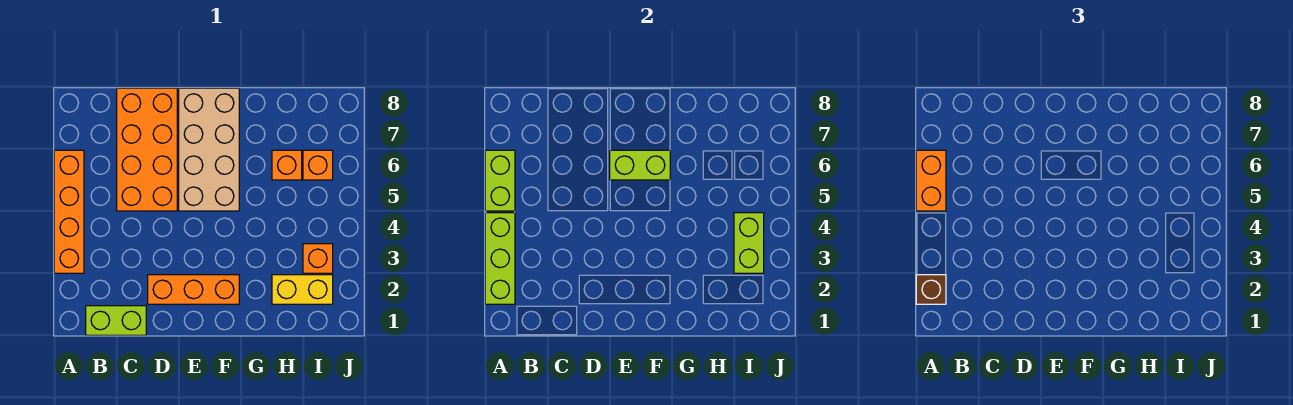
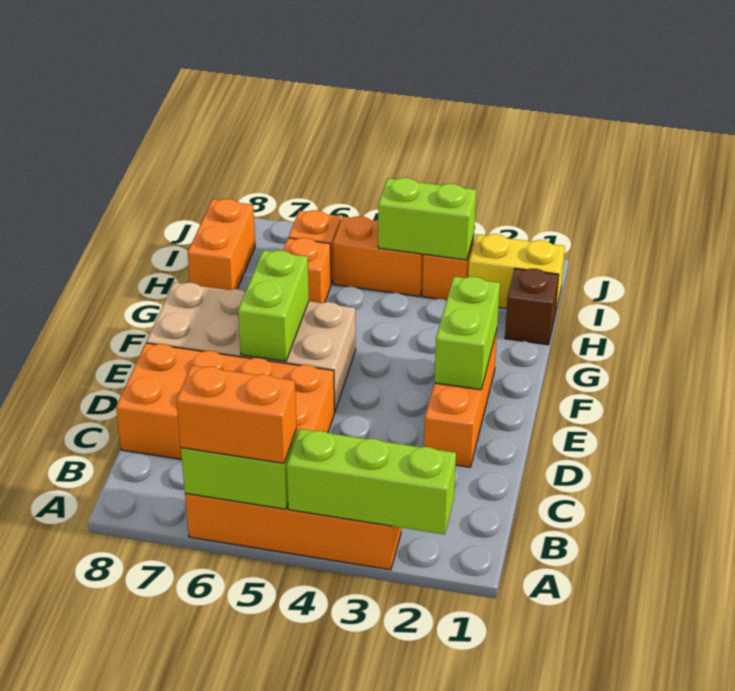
brown 1x1 brick [916,275,946,304] -> brown 1x1 brick moved to [505,268,559,345]
lime 1x2 brick [86,306,146,335] -> lime 1x2 brick moved to [434,276,500,390]
yellow 1x2 brick [272,275,333,304] -> yellow 1x2 brick turned to [468,234,565,313]
none -> orange 1x2 brick [188,199,255,290]
none -> orange 1x2 brick [333,216,423,296]

